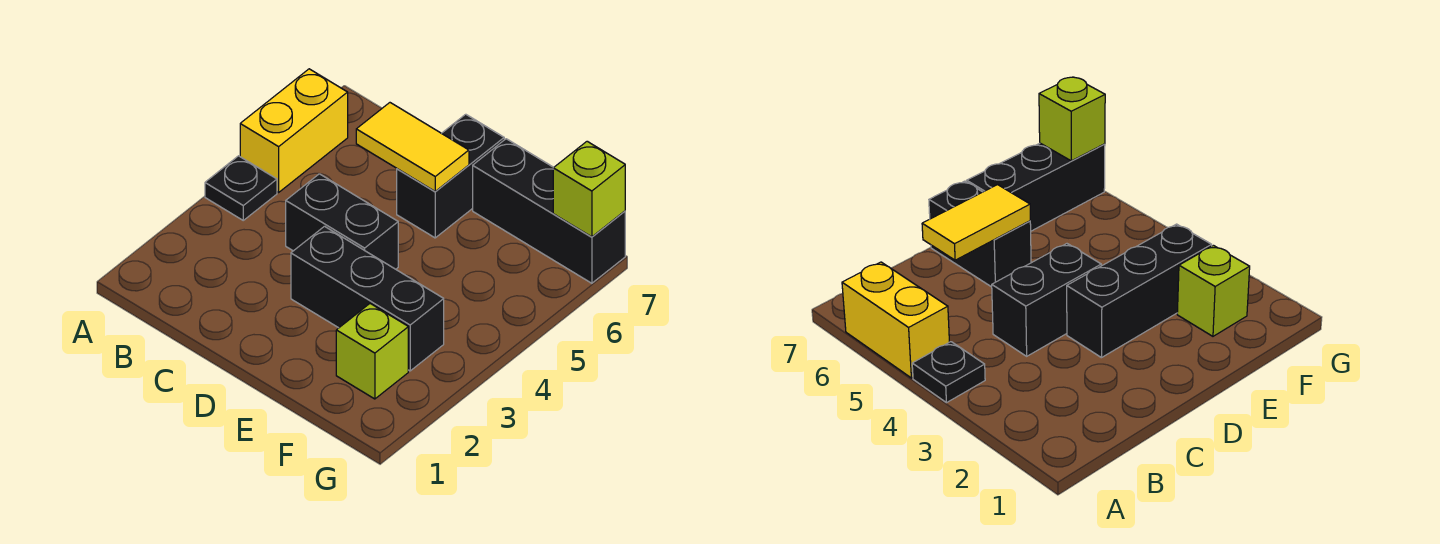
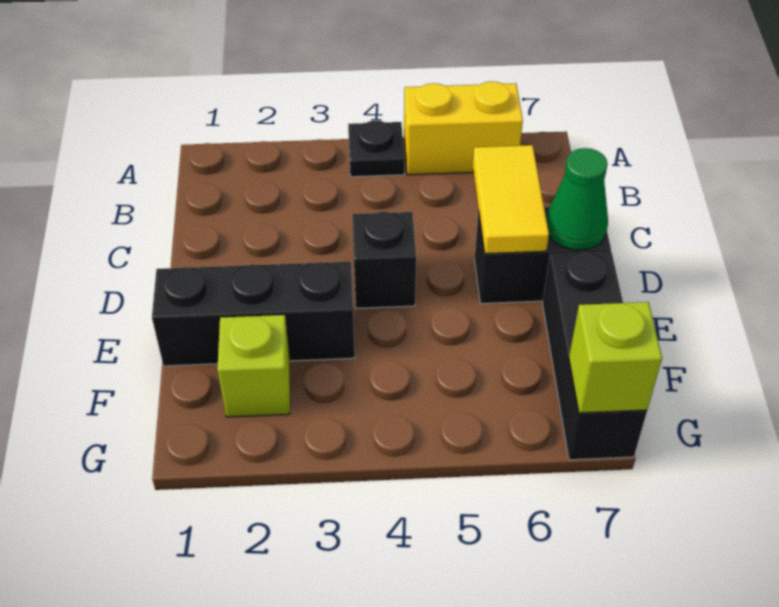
black 1x2 brick [286,174,398,269] -> black 1x1 brick [352,212,416,308]
black 1x3 brick [291,226,444,371] -> black 1x3 brick turned to [152,262,355,366]
none -> green 1x1 cone [546,148,608,250]

